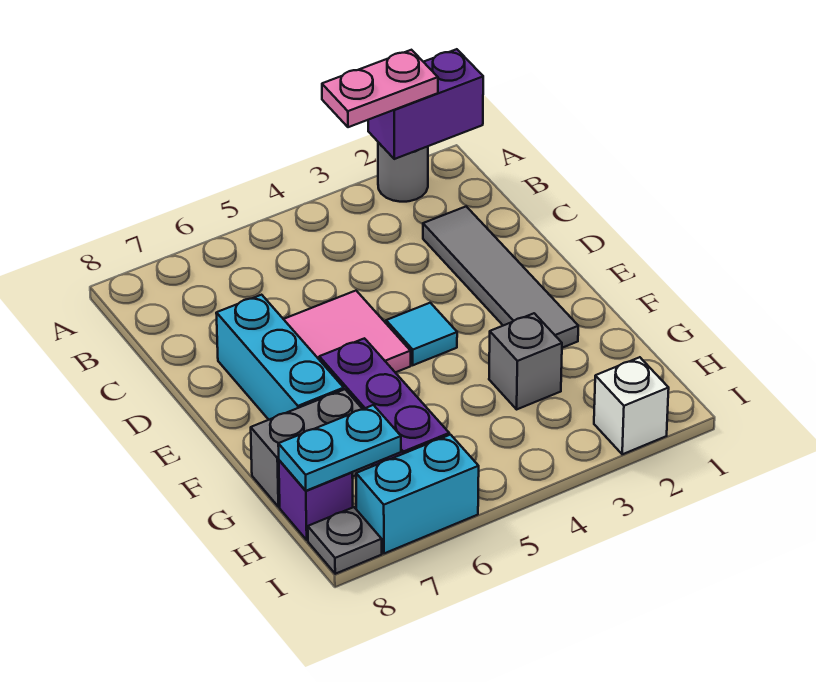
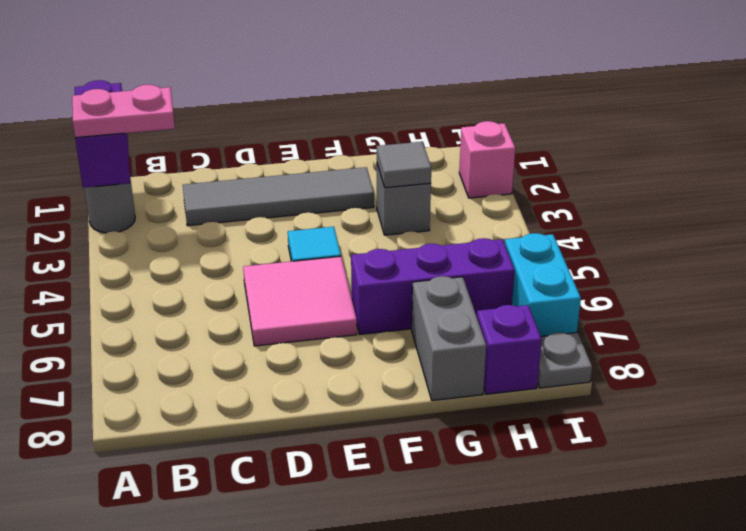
pink 1x2 plate [322,50,438,127] -> pink 1x2 plate turned to [72,85,175,138]
cyan 1x3 brick [216,295,344,420] -> none
none -> grey 1x1 tile [377,142,431,188]
cyan 1x2 plate [278,405,401,491] -> none
white 1x1 brick [594,357,669,454] -> pink 1x1 brick [459,121,515,198]

